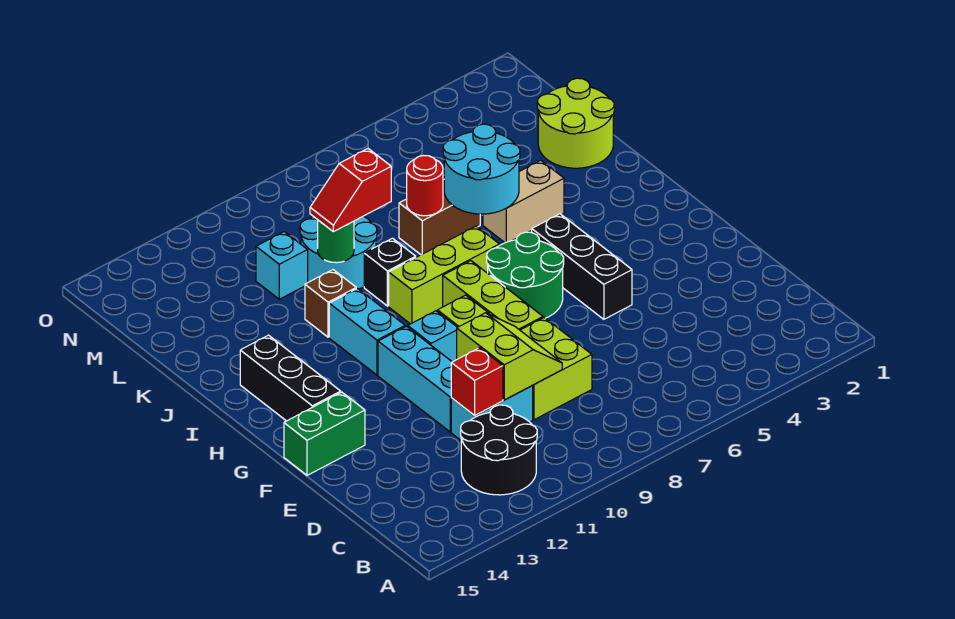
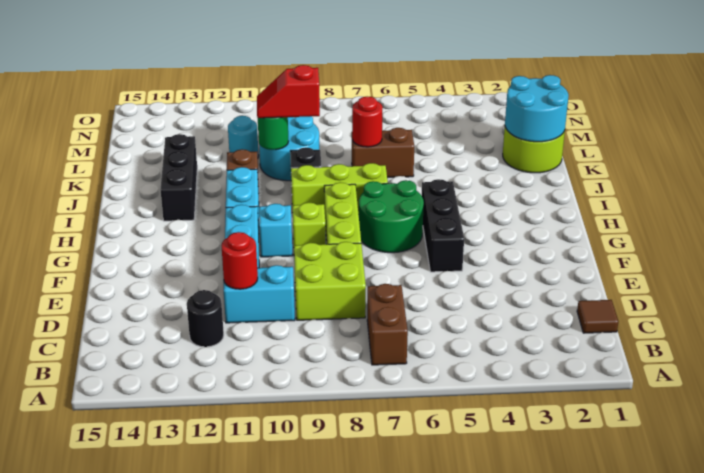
none -> brown 1x2 brick [367,284,408,365]
black 2x2 round brick [461,405,537,495] -> black 1x1 round brick [187,290,224,347]
none -> brown 1x1 tile [577,300,618,333]
lime 2x2 slope [457,313,562,400] -> none
red 1x1 brick [451,348,503,416] -> red 1x1 round brick [221,232,258,289]
green 1x2 brick [284,392,365,475] -> none
black 1x3 brick [240,335,341,421] -> black 1x3 brick moved to [160,134,197,221]
tan 1x2 brick [483,160,564,243] -> none
cyan 2x2 round brick [443,124,520,214] -> cyan 2x2 round brick moved to [505,75,569,142]
cyan 1x1 brick [256,232,308,299] -> cyan 1x1 round brick [228,116,259,157]

